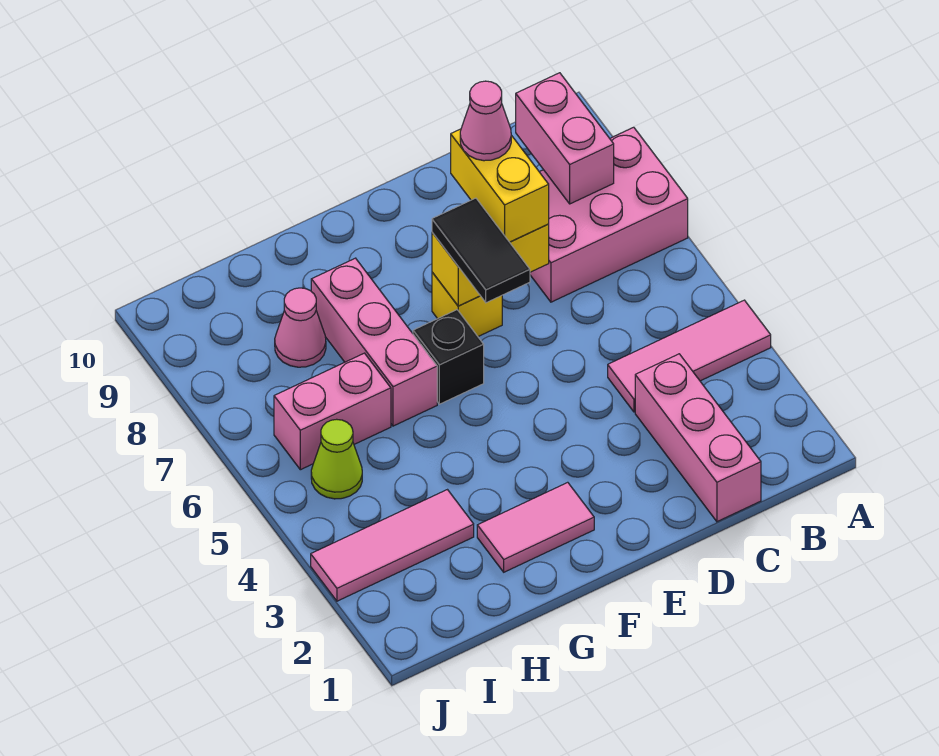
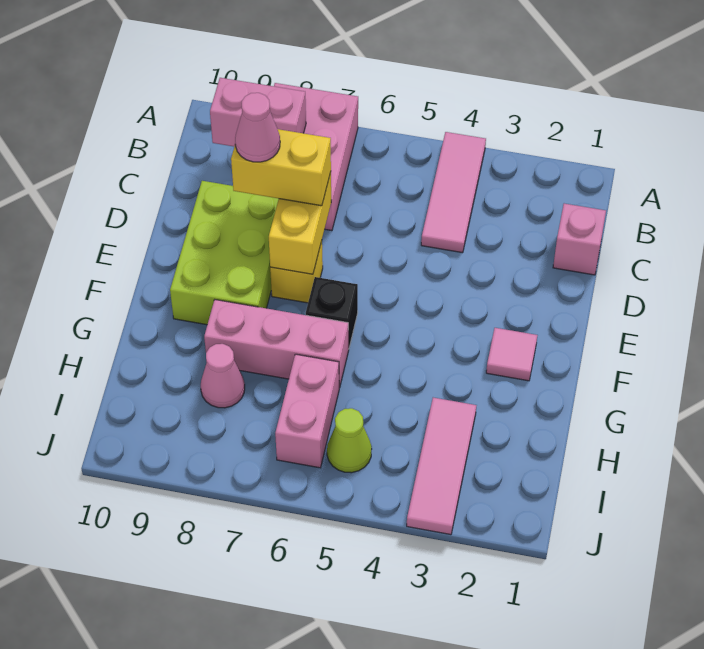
pink 1x3 brick [635,354,761,522] -> pink 1x1 brick [553,204,606,275]
none -> lime 2x3 brick [170,181,279,325]
black 1x2 tile [432,198,530,303] -> none
pink 1x2 tile [477,482,594,572] -> pink 1x1 tile [486,328,537,381]

